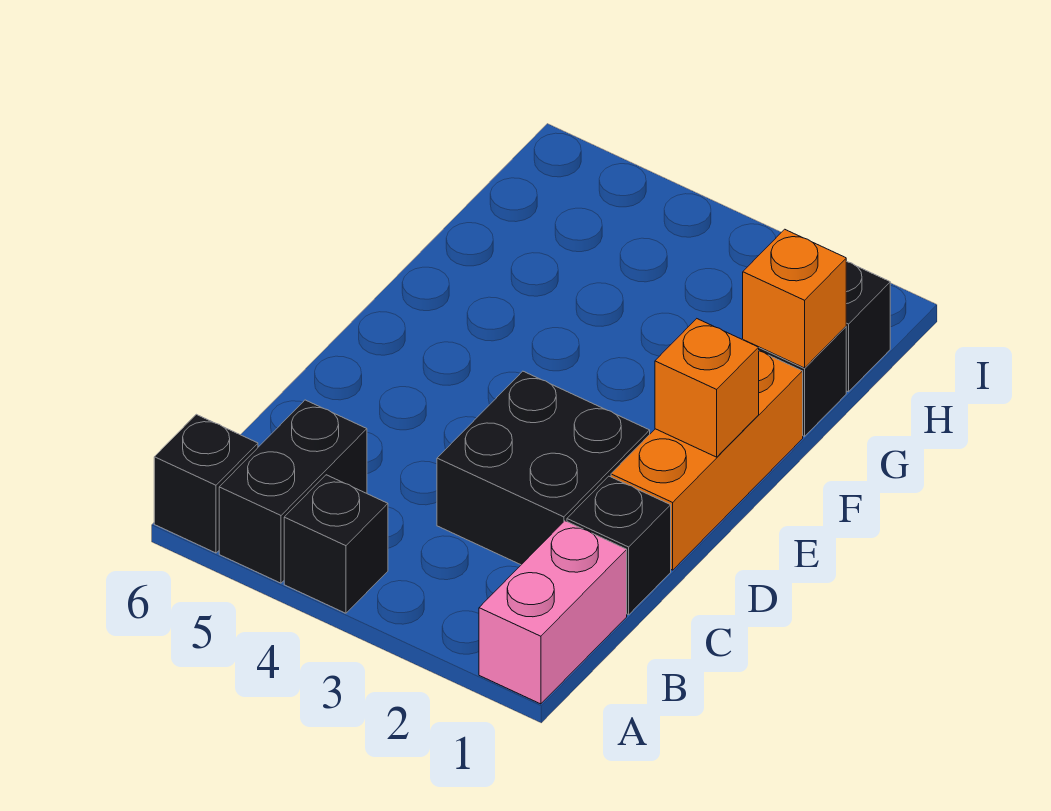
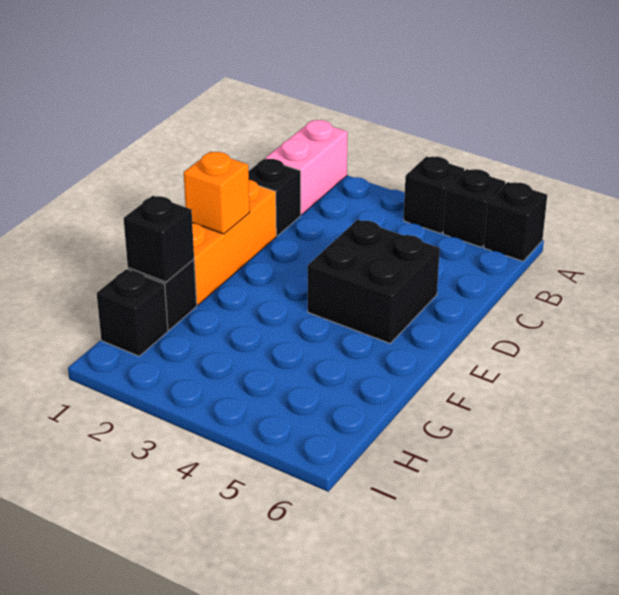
black 1x2 brick [219,400,367,583] -> black 1x1 brick [443,169,505,247]
black 2x2 brick [437,371,650,565] -> black 2x2 brick moved to [308,220,440,343]
orange 1x1 brick [743,229,846,368] -> black 1x1 brick [124,196,194,282]

